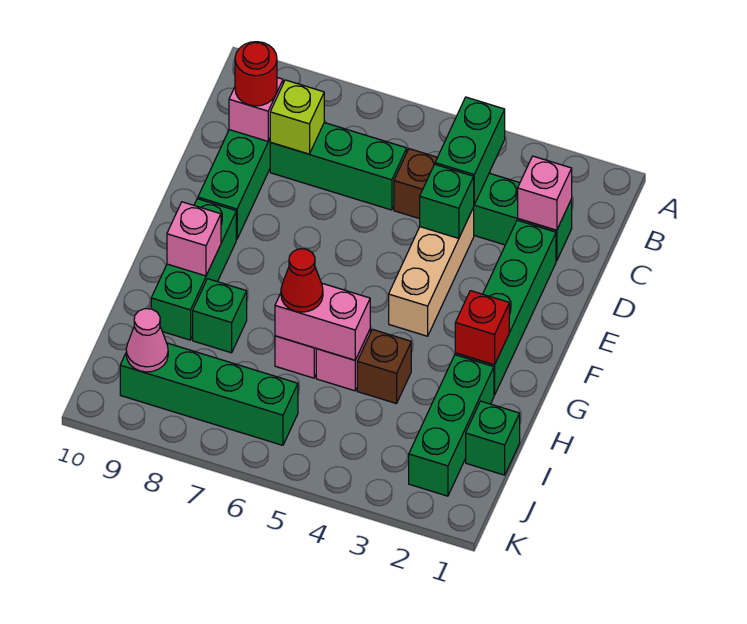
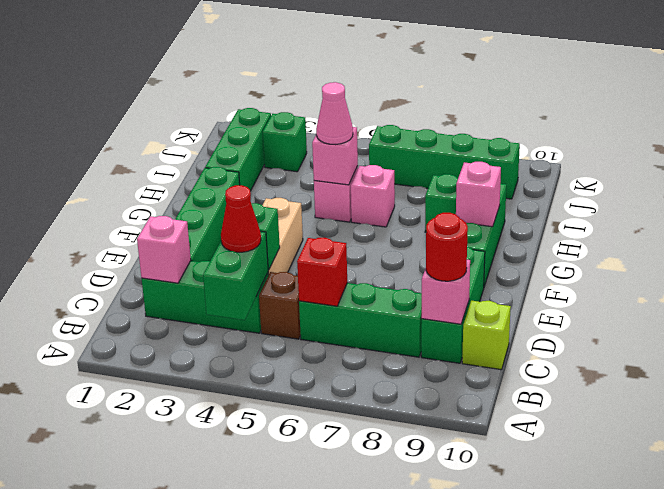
lime 1x1 brick [270,80,324,154] -> lime 1x1 brick moved to [462,301,511,370]
red 1x1 brick [455,291,509,365] -> red 1x1 brick moved to [297,238,347,306]
brown 1x1 brick [357,329,411,404] -> none
pink 1x2 brick [275,283,370,360] -> pink 1x1 brick [312,127,358,185]
red 1x1 cone [281,249,323,312] -> red 1x1 cone moved to [221,185,261,252]
green 1x1 brick [466,401,520,475] -> green 1x1 brick moved to [263,112,307,172]
pink 1x1 cone [126,309,168,372] -> pink 1x1 cone moved to [316,82,353,145]

